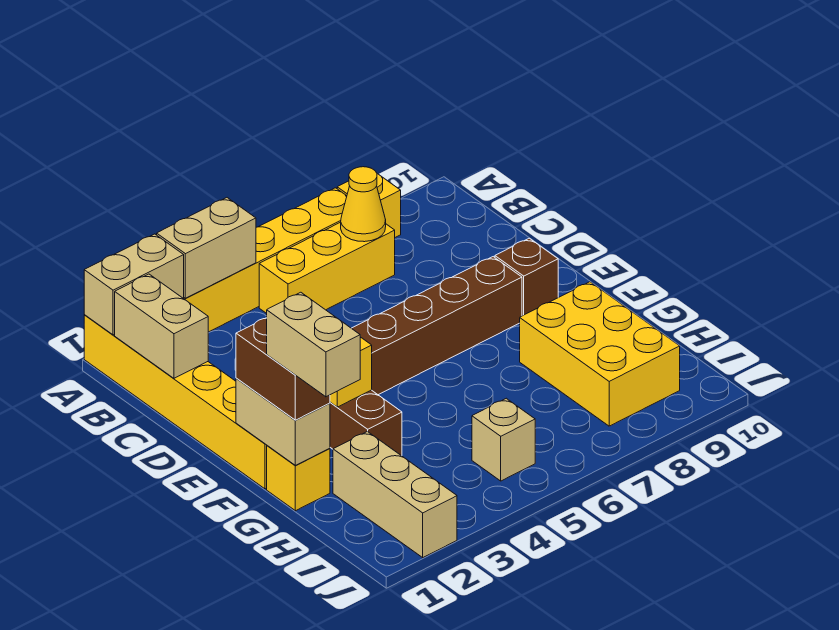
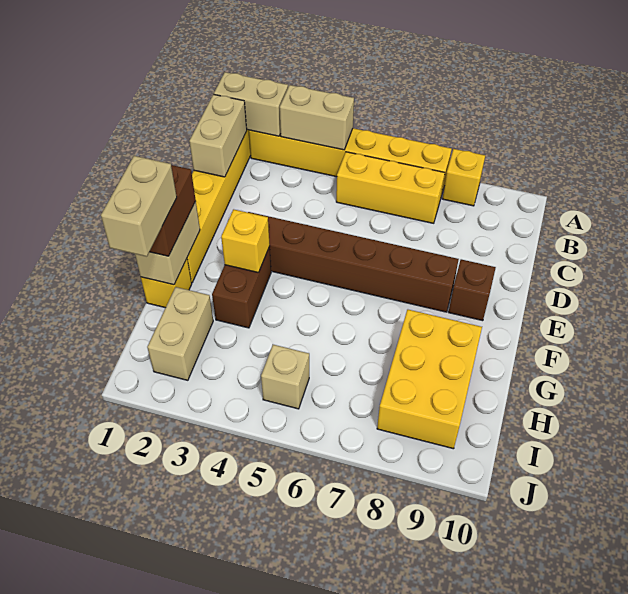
yellow 1x1 cone [341,167,386,242] -> none
tan 1x3 brick [333,431,457,557] -> tan 1x2 brick [147,287,213,380]

